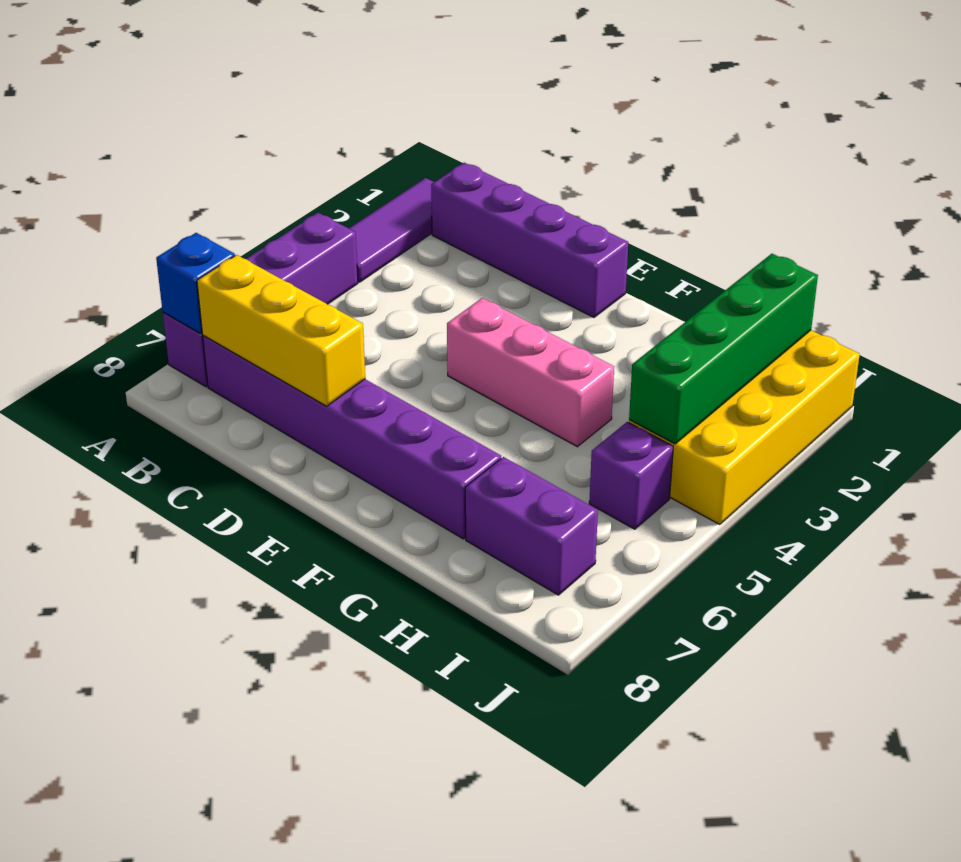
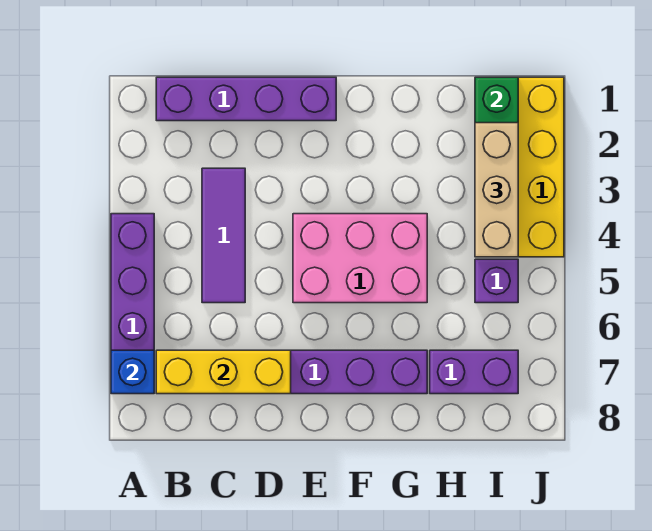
purple 1x3 tile [349,178,434,282] -> purple 1x3 tile moved to [202,168,245,303]
pink 1x3 brick [447,298,614,447] -> pink 2x3 brick [293,214,427,303]
none -> tan 1x3 brick [475,123,518,257]

